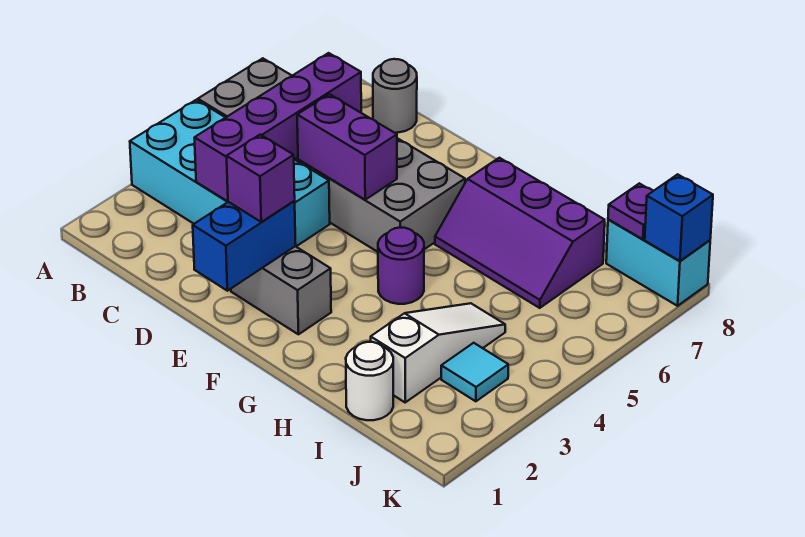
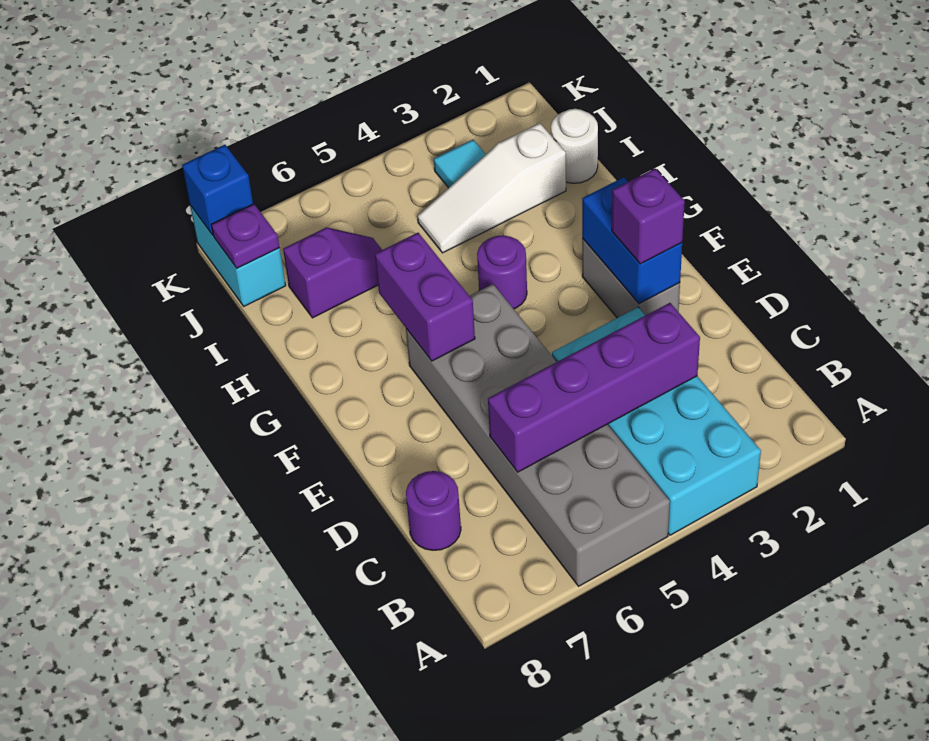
grey 1x1 round brick [373,59,417,133] -> purple 1x1 round brick [406,471,461,550]
purple 1x2 brick [297,94,397,200] -> purple 1x2 brick moved to [375,233,475,361]
blue 1x2 brick [193,201,296,291] -> blue 1x2 brick turned to [582,177,682,304]
purple 2x3 slope [435,158,605,308] -> purple 1x2 slope [283,227,382,318]

